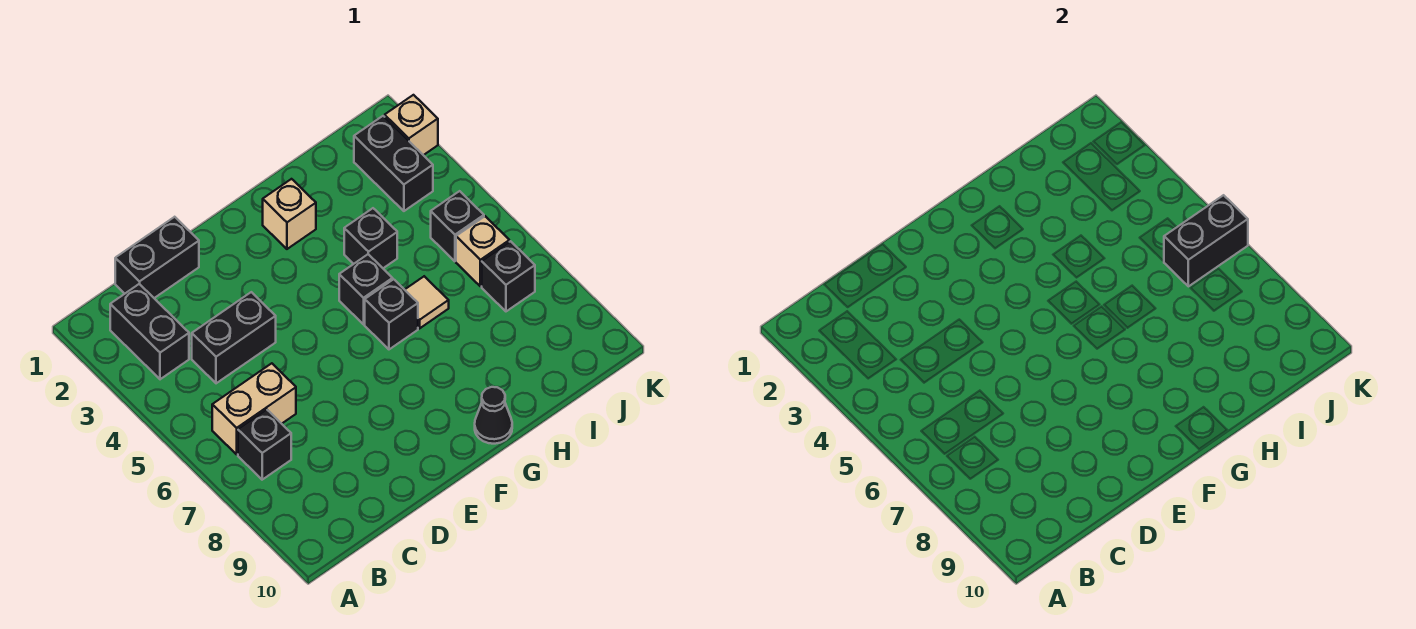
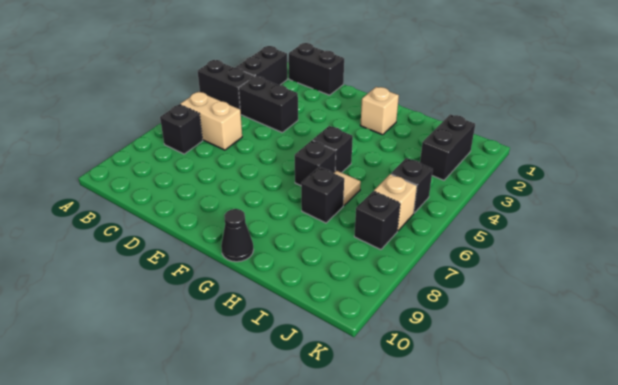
black 1x1 brick [344,208,397,268] -> black 1x1 brick moved to [301,167,344,223]
black 1x2 brick [1164,195,1248,286] -> black 1x2 brick moved to [198,60,254,109]
tan 1x1 brick [385,95,438,155] -> none

